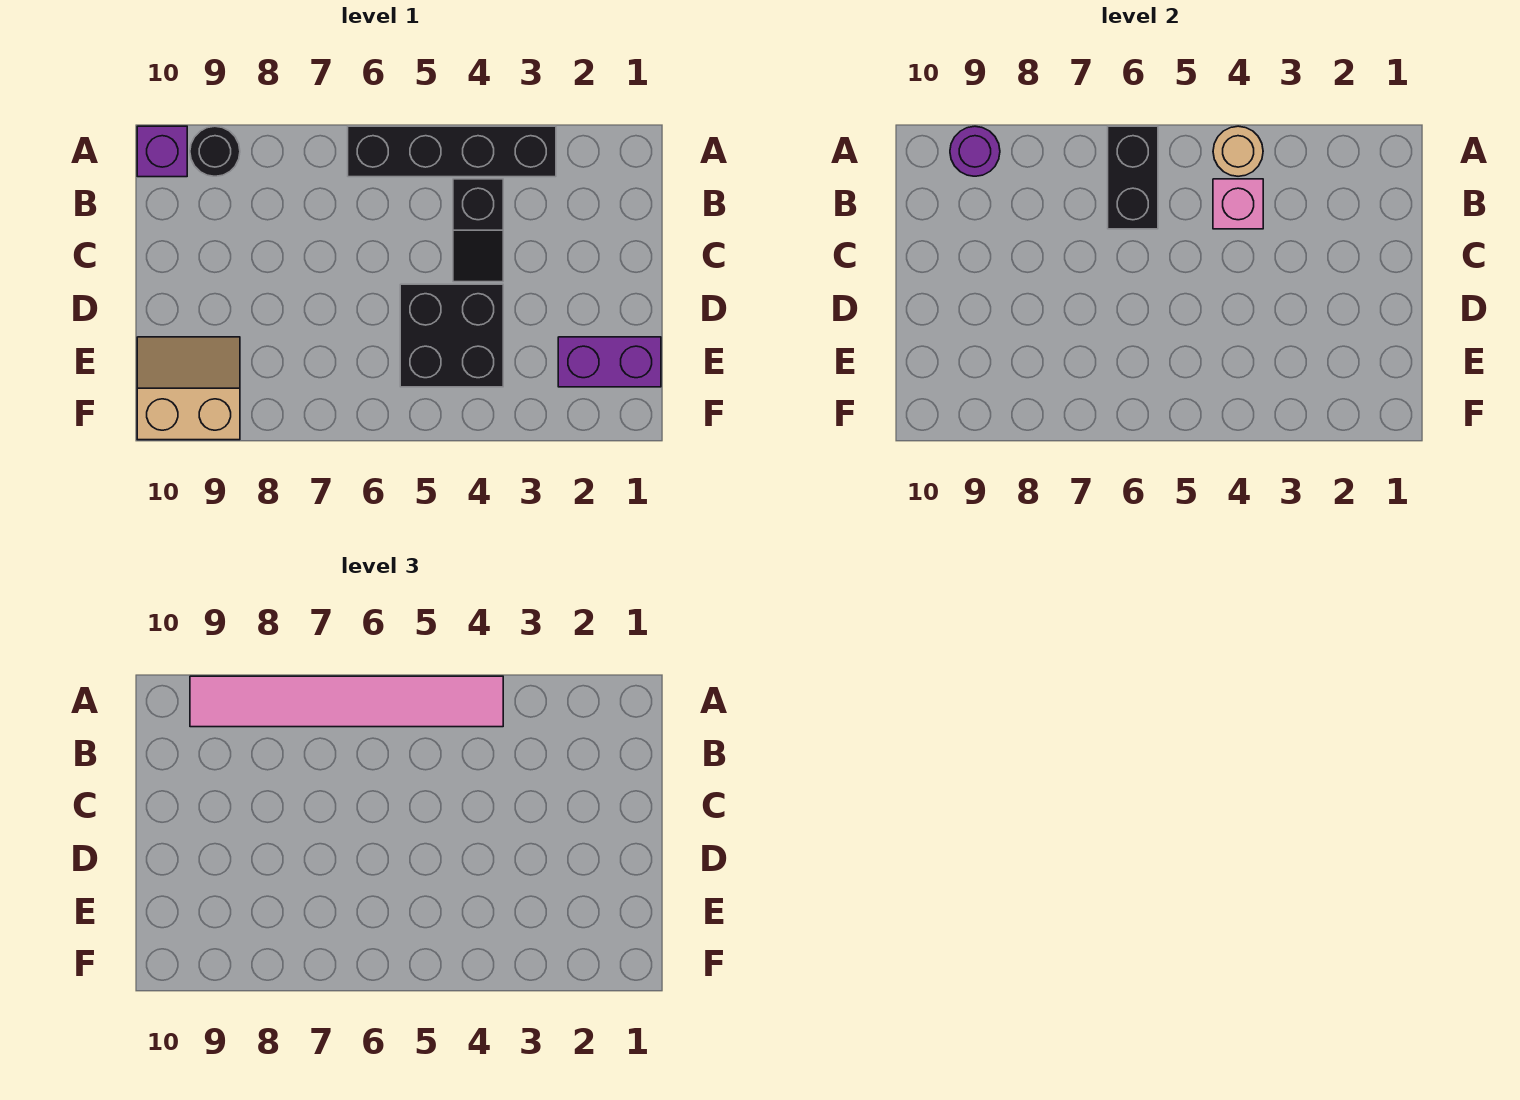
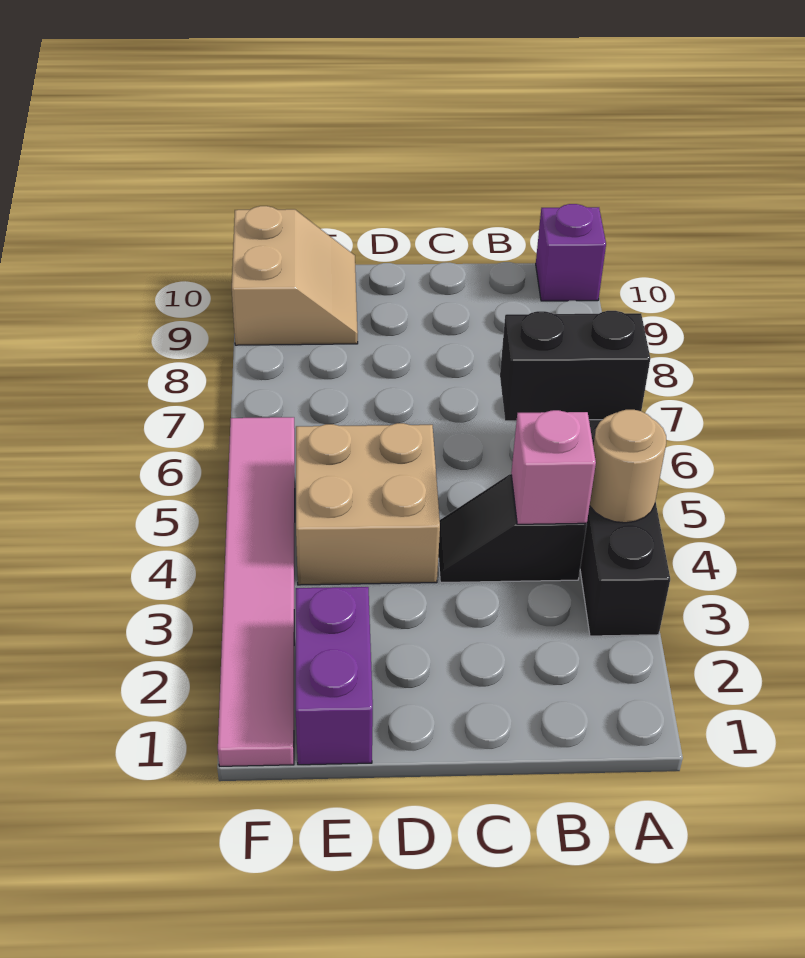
pink 1x6 tile [190,676,503,727] -> pink 1x6 tile moved to [218,417,295,766]
black 1x1 round brick [190,126,240,176] -> none
purple 1x1 round brick [950,126,1000,176] -> none
black 2x2 brick [400,284,503,387] -> tan 2x2 brick [296,423,440,585]

